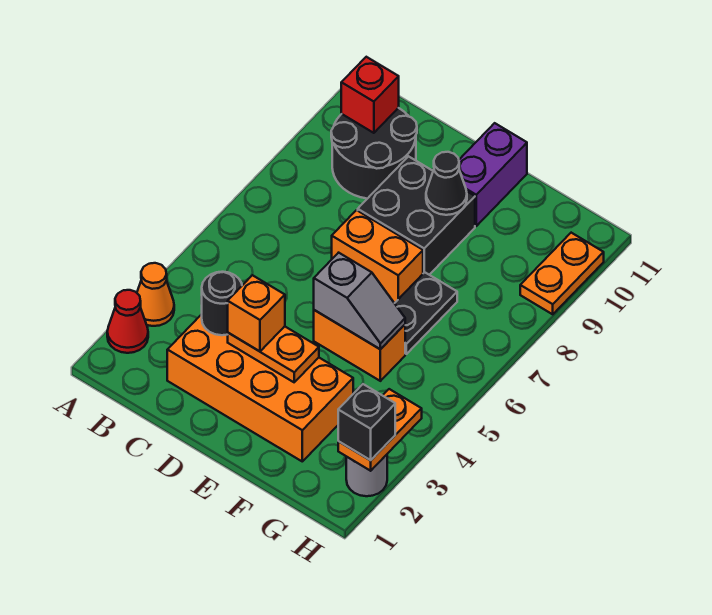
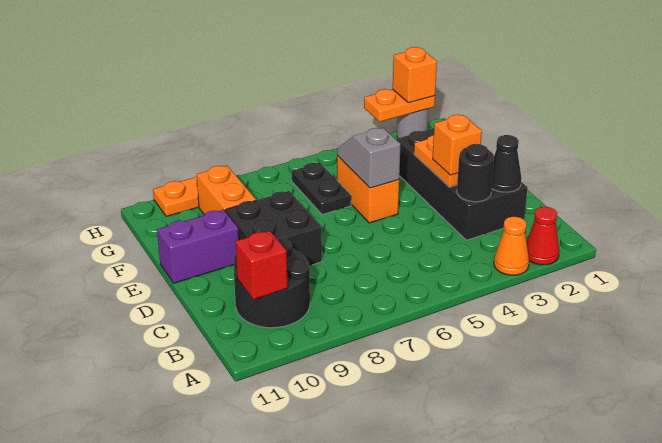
orange 2x4 brick [167,314,353,461] -> black 2x4 brick [397,128,528,240]
orange 1x2 brick [332,210,423,303] -> orange 1x2 brick moved to [197,166,256,215]
black 1x1 cone [426,152,467,215] -> black 1x1 cone moved to [492,135,522,192]
black 1x2 plate [395,272,457,354] -> black 1x2 plate turned to [292,163,351,215]
black 1x1 brick [338,384,395,460] -> orange 1x1 brick [393,47,437,103]

